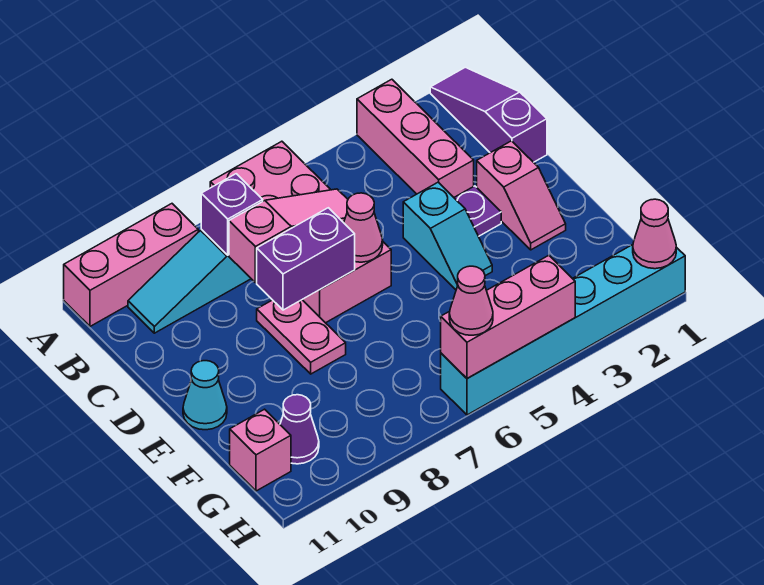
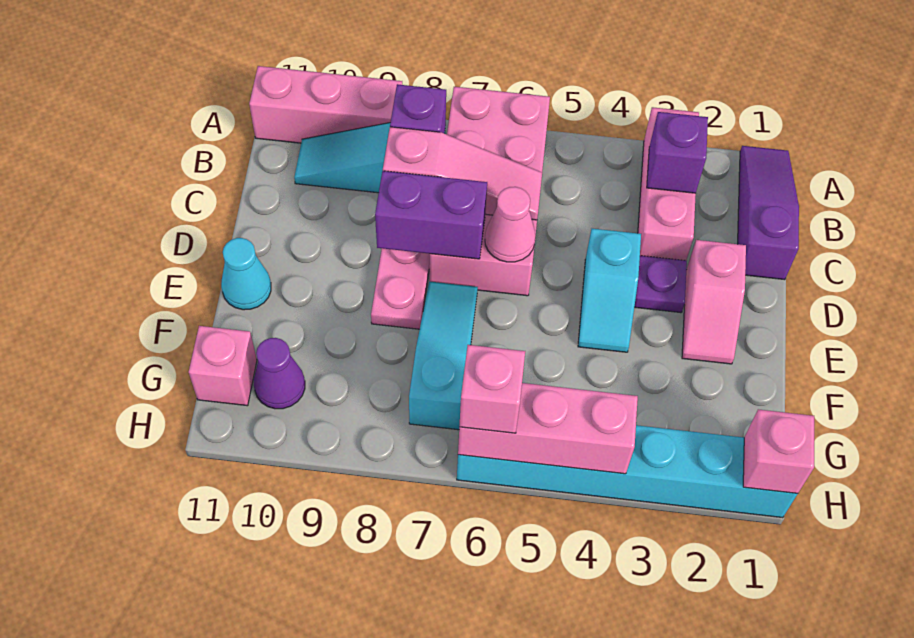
none -> purple 1x1 brick [647,112,708,193]
none -> cyan 1x3 slope [409,281,478,430]
pink 1x1 cone [633,199,676,269] -> pink 1x1 brick [743,409,814,493]
pink 1x1 cone [449,266,493,335] -> pink 1x1 brick [459,345,525,433]

